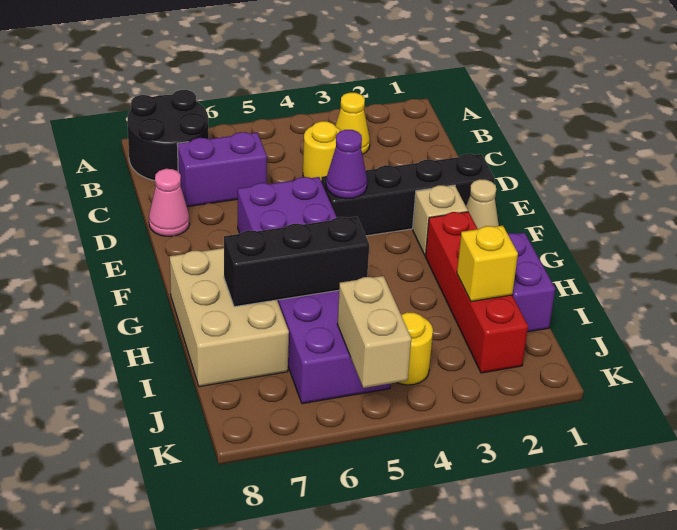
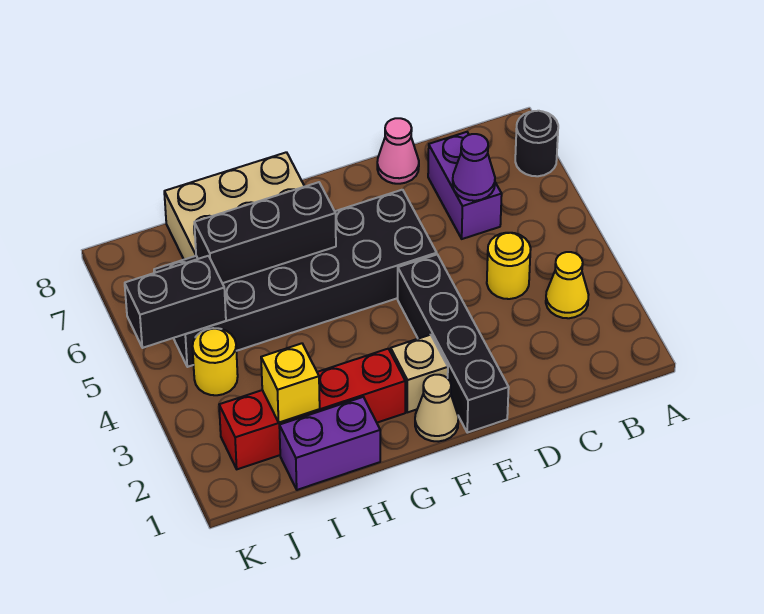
black 2x2 round brick [127,90,209,181] -> black 1x1 round brick [515,111,558,176]
purple 1x1 cone [326,130,367,199] -> purple 1x1 cone moved to [453,134,495,201]
purple 2x6 brick [238,177,391,404] -> black 2x6 brick [154,190,437,367]
black 1x3 brick [224,217,369,307] -> black 1x3 brick turned to [194,182,336,283]
tan 1x2 brick [337,276,411,388] -> black 1x2 brick [125,256,226,348]

